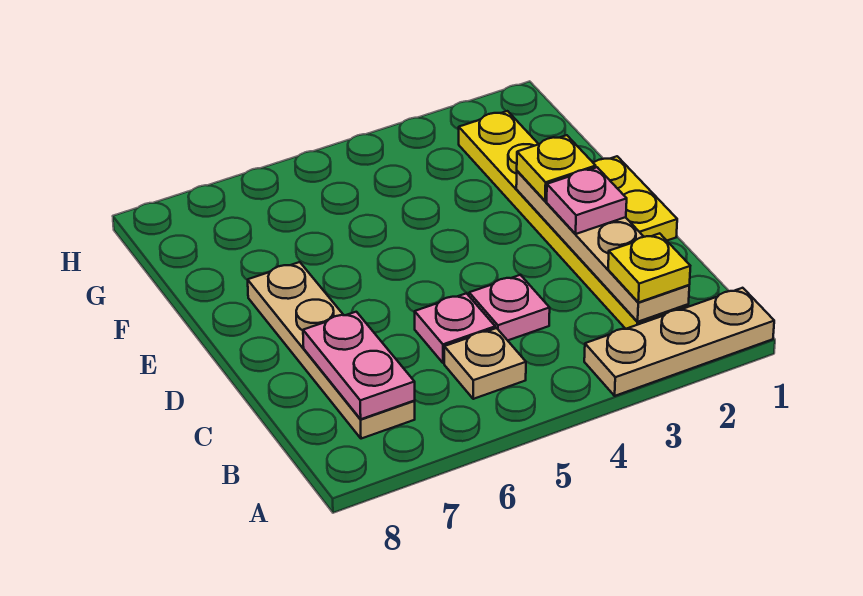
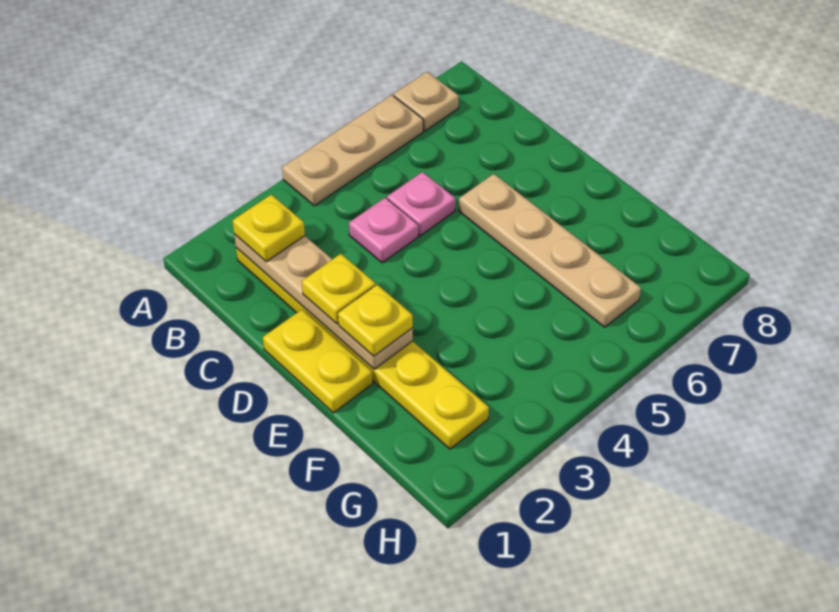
tan 1x3 plate [584,288,774,396] -> tan 1x3 plate moved to [282,95,423,206]
tan 1x1 plate [444,328,526,399] -> tan 1x1 plate moved to [394,72,459,131]
tan 1x4 plate [248,262,415,439] -> tan 1x4 plate moved to [459,174,641,327]
pink 1x2 plate [303,312,415,419] -> none
pink 1x1 plate [547,167,627,234] -> yellow 1x1 plate [302,254,375,324]

